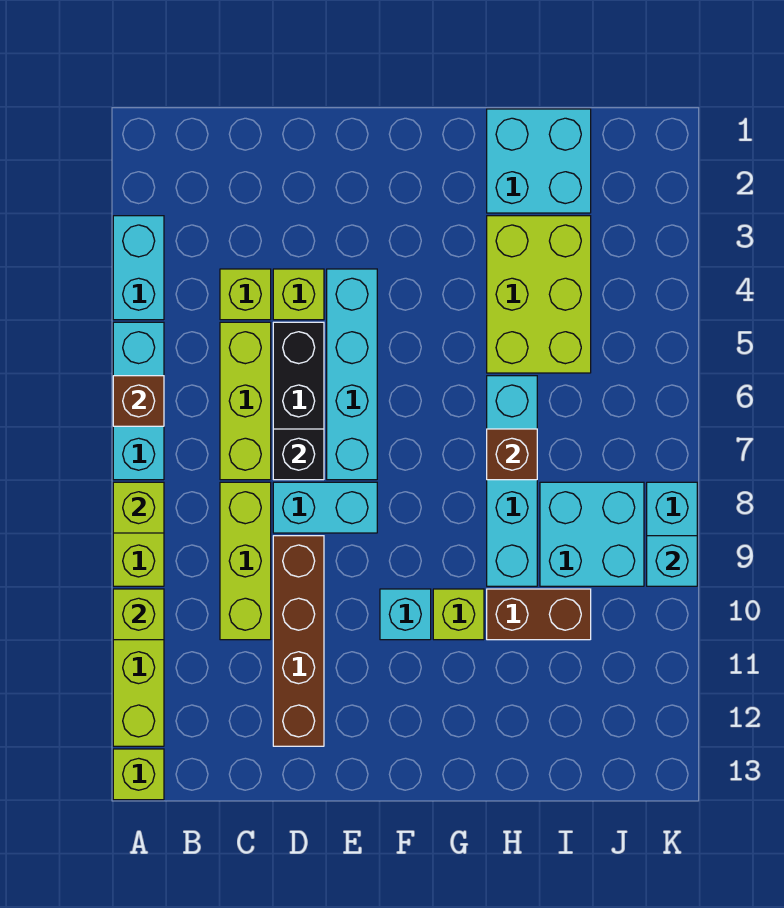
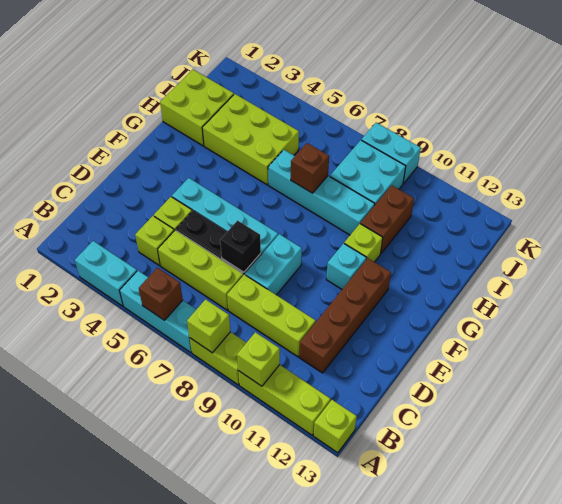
brown 1x4 brick [273,536,324,746] -> brown 1x4 brick turned to [299,258,391,373]
cyan 2x2 brick [487,109,591,213] -> lime 2x2 brick [160,70,234,146]
cyan 1x1 brick [647,536,697,586] -> none

